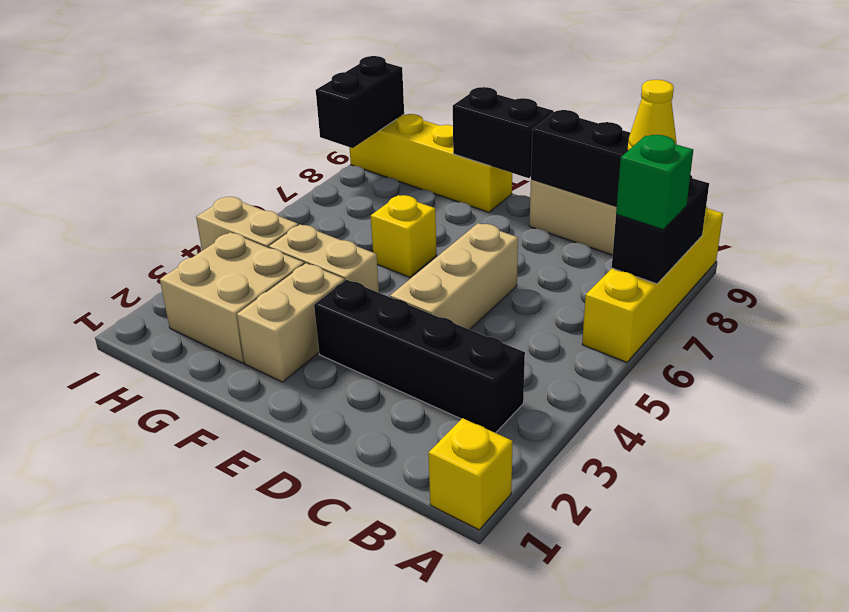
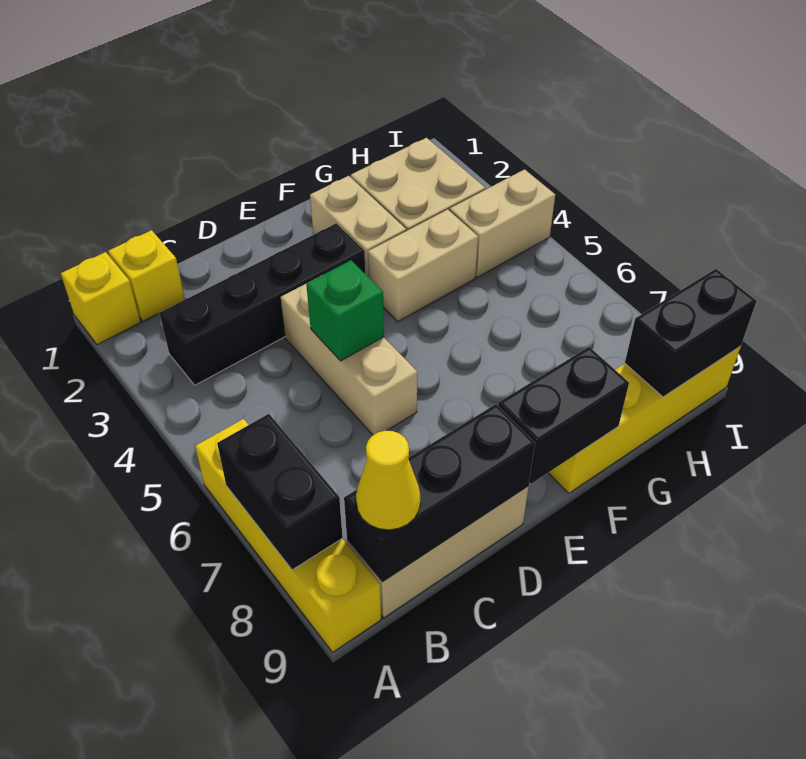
green 1x1 brick [616,135,693,230] -> green 1x1 brick moved to [306,260,384,361]
yellow 1x1 brick [371,195,437,277] -> yellow 1x1 brick moved to [108,230,185,321]
black 1x2 brick [316,56,404,148] -> black 1x2 brick turned to [625,269,757,397]

